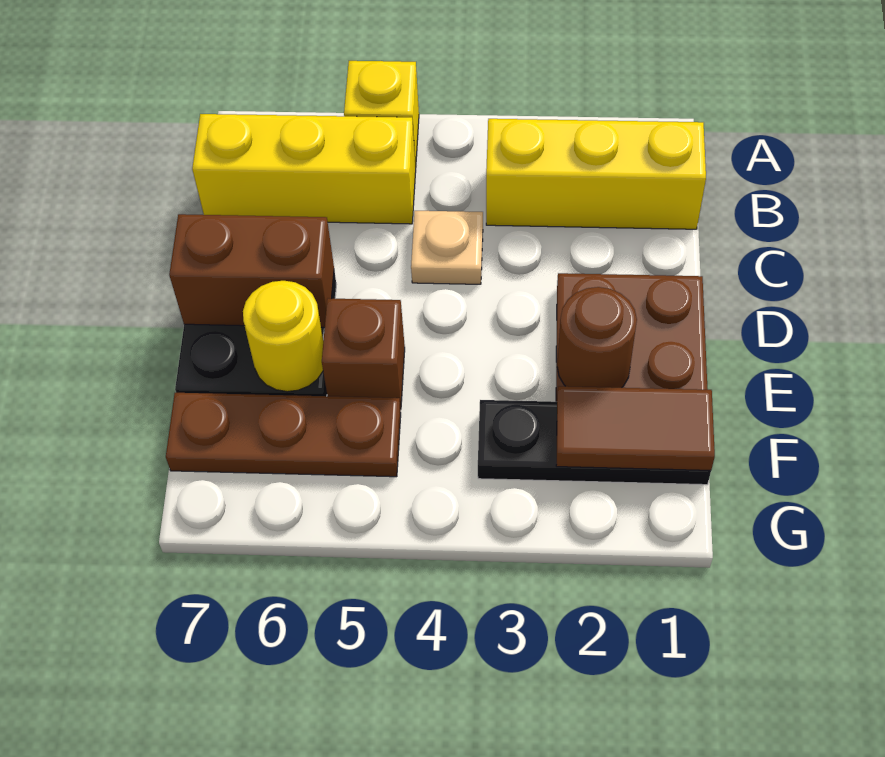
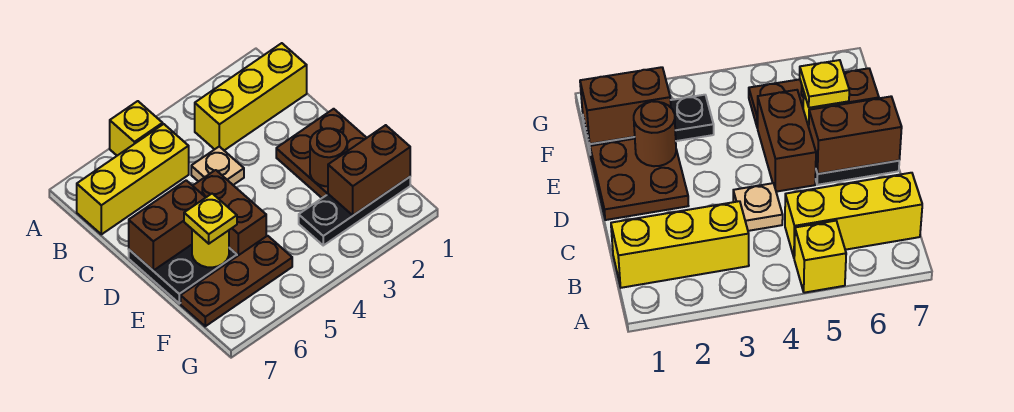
brown 1x1 brick [322,298,405,409] -> brown 1x2 brick [193,170,266,256]
none -> yellow 1x1 plate [184,194,237,244]
brown 1x2 tile [556,386,715,470] -> brown 1x2 brick [328,125,410,215]

